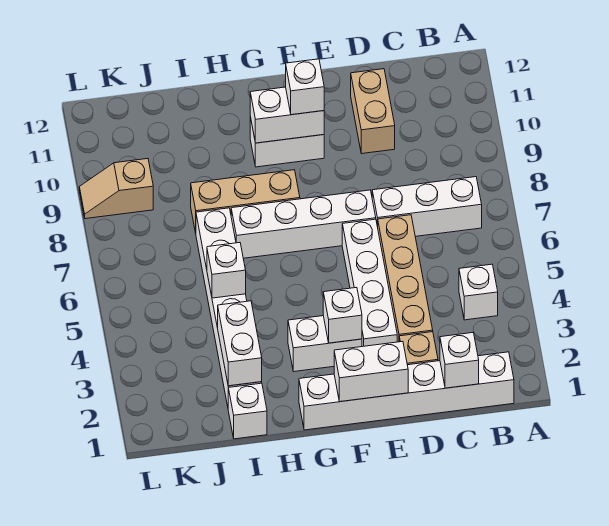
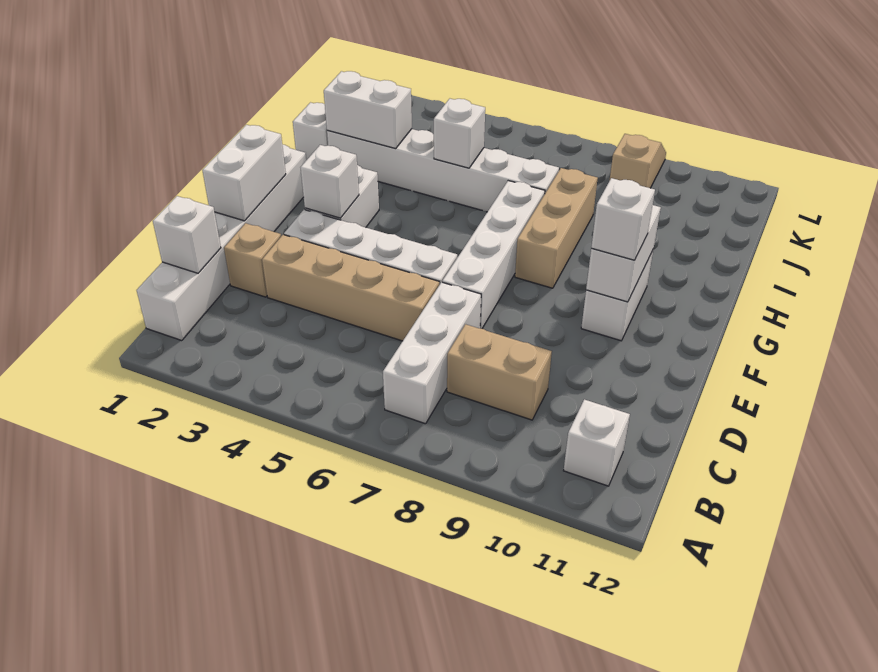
white 1x1 brick [459,264,498,320] -> white 1x1 brick moved to [564,399,630,486]
tan 1x2 brick [351,69,395,154] -> tan 1x2 brick moved to [447,324,552,420]

